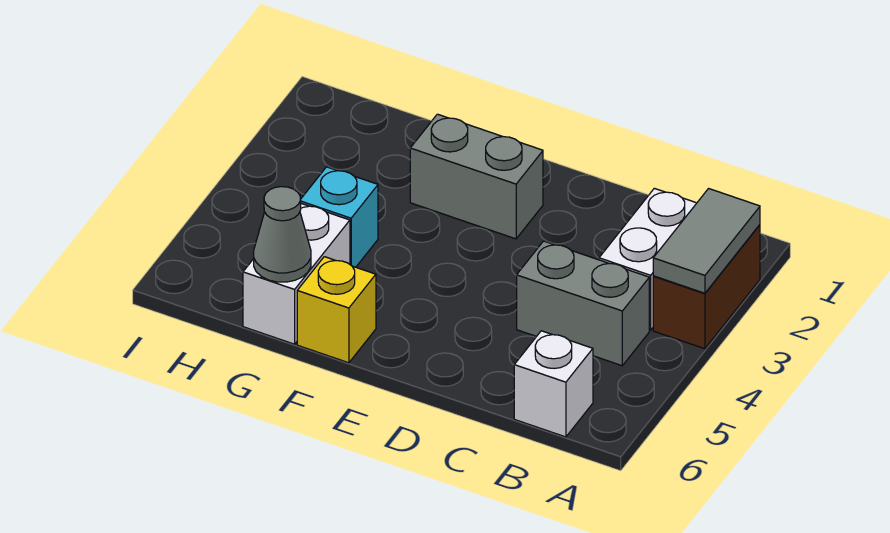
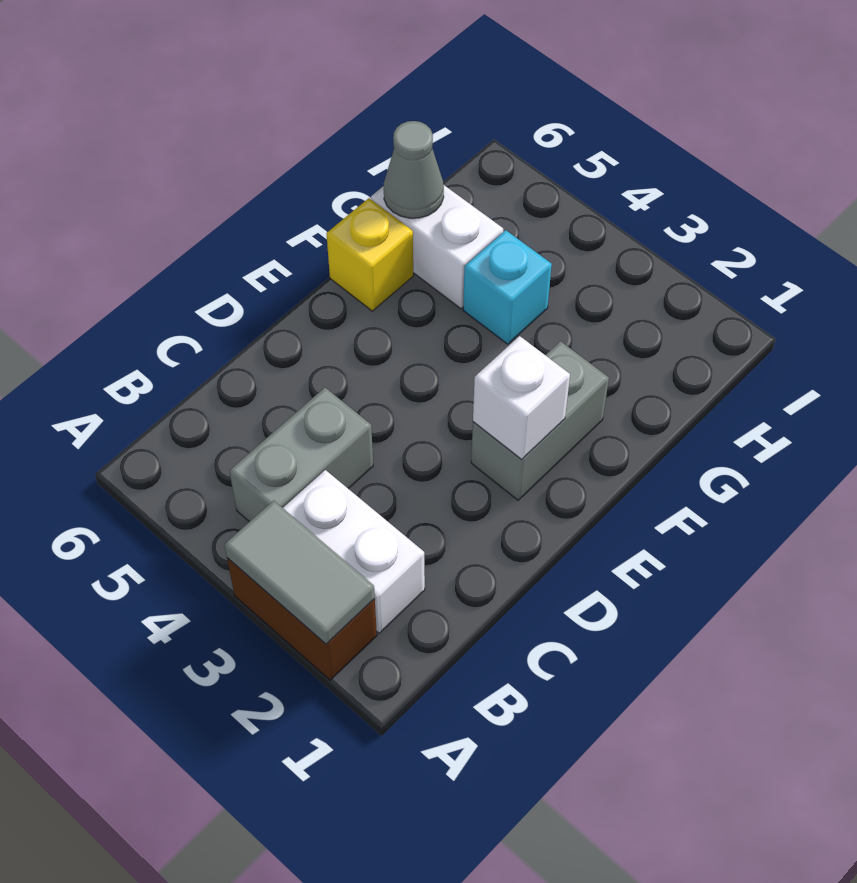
white 1x1 brick [514,331,593,437] -> white 1x1 brick moved to [473,336,570,459]

